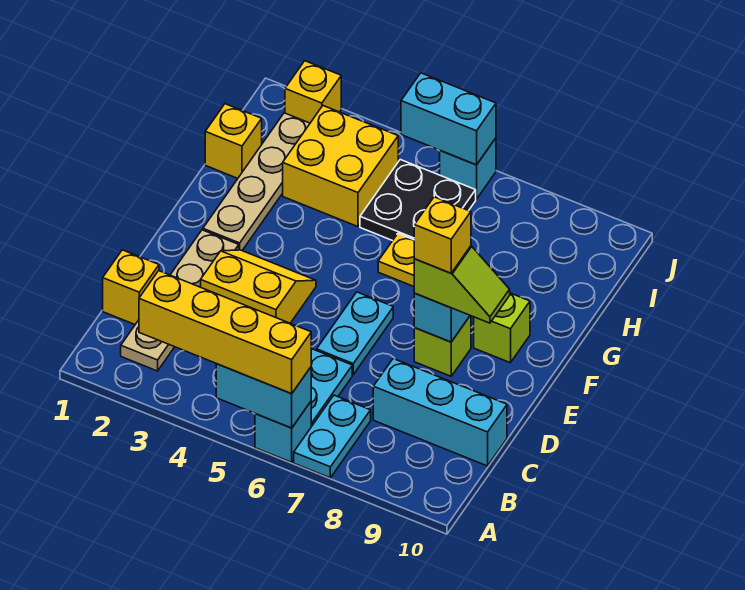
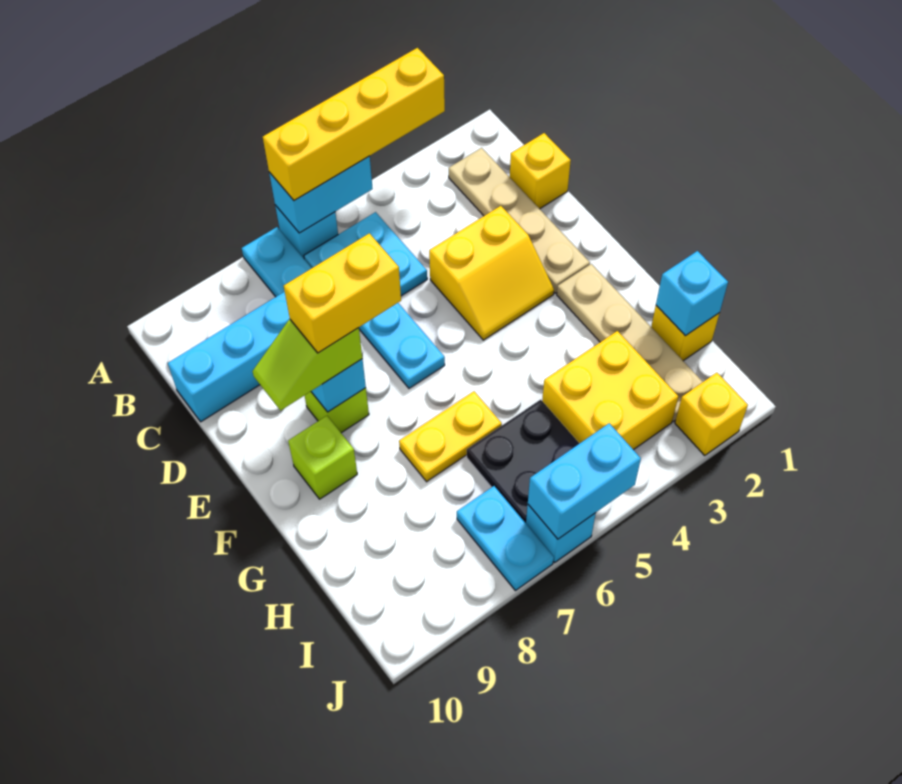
yellow 1x1 brick [414,197,471,273] -> yellow 1x2 brick [284,233,401,353]
none -> cyan 1x1 brick [656,251,728,336]
none -> cyan 1x2 plate [457,486,554,591]

